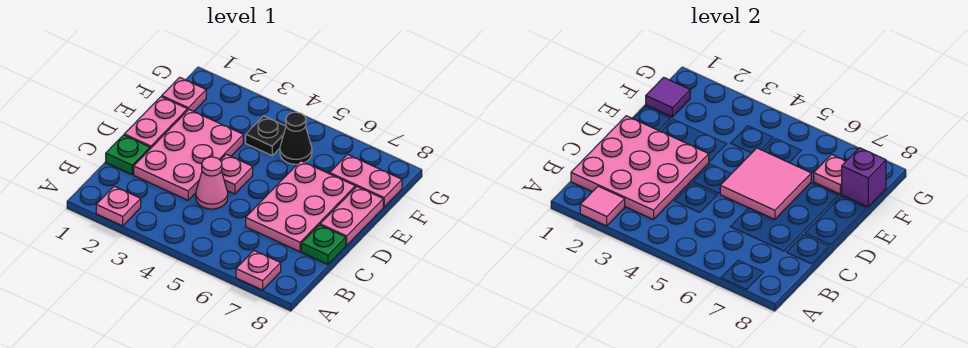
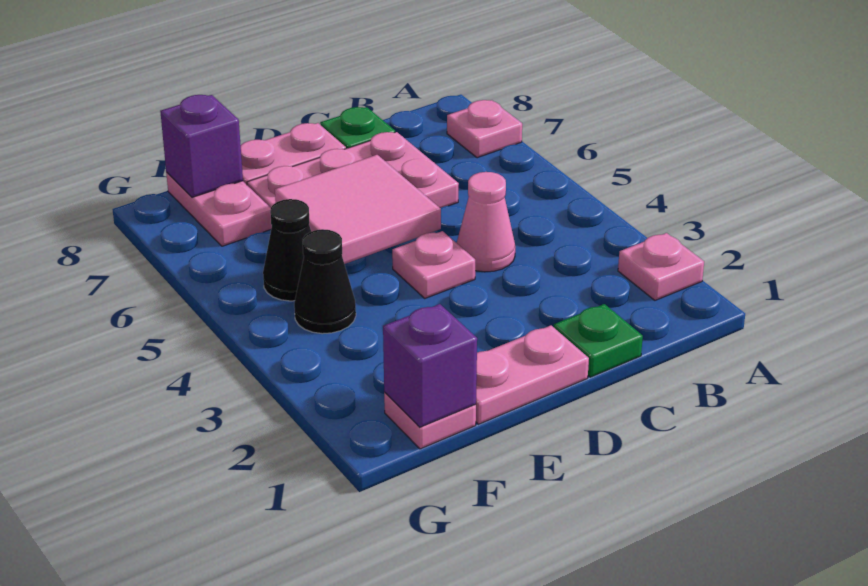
pink 1x1 tile [580,186,625,226] -> none
pink 3x3 plate [571,116,709,220] -> none
pink 2x3 plate [134,110,243,200] -> none
purple 1x1 tile [646,77,690,117] -> purple 1x1 brick [383,304,477,427]
black 1x1 plate [246,116,286,155] -> black 1x1 cone [294,229,356,334]
pink 1x1 plate [814,155,846,194] -> none

